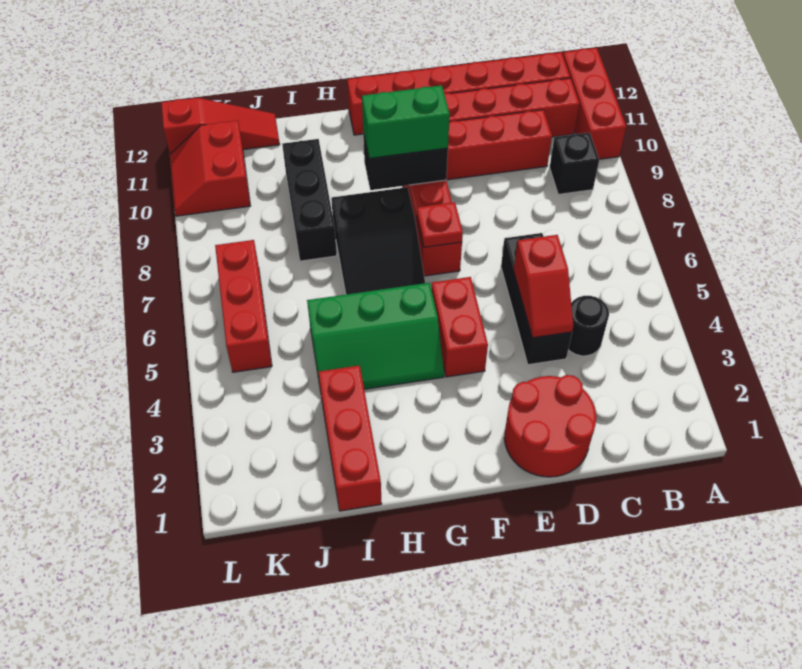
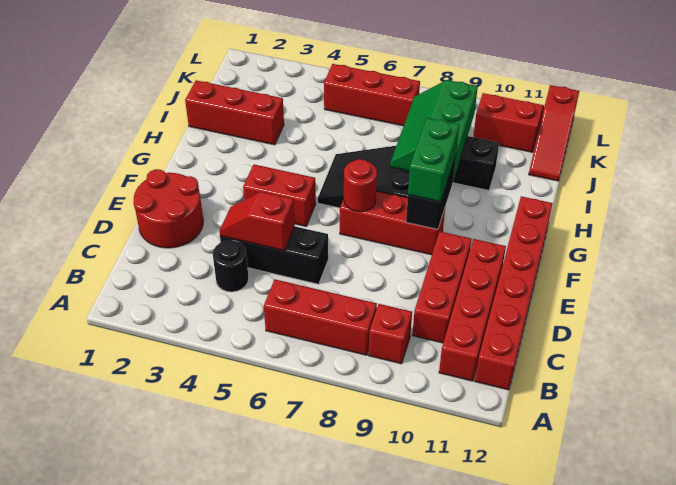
red 1x3 brick [563,48,626,159] -> red 1x3 brick moved to [264,279,377,355]
black 1x1 brick [550,133,599,195] -> red 1x1 brick [368,304,412,364]
red 1x1 plate [417,202,463,247] -> red 1x1 round brick [344,159,377,212]
green 2x3 slope [307,283,444,392] -> green 2x3 slope moved to [390,80,478,180]

